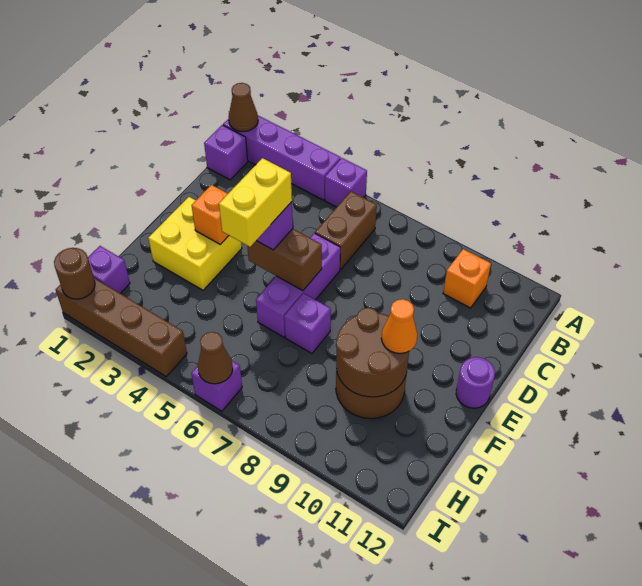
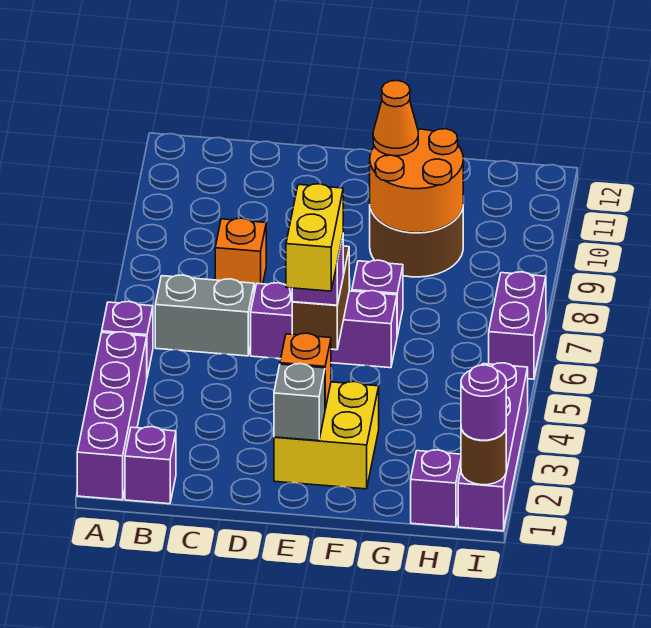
brown 1x1 cone [229,83,258,132] -> none
brown 1x2 brick [315,191,377,269] -> grey 1x2 brick [155,275,254,356]
orange 1x1 brick [443,249,491,308] -> orange 1x1 brick moved to [215,218,266,293]
none -> grey 1x1 brick [274,364,325,441]
yellow 1x2 brick [219,158,292,247] -> yellow 1x2 brick turned to [286,184,343,291]
purple 1x1 round brick [456,357,495,408] -> purple 1x1 round brick moved to [461,365,506,440]
brown 2x2 round brick [336,308,409,397] -> orange 2x2 round brick [370,129,463,233]
brown 1x4 brick [55,278,187,377] -> purple 1x4 brick [458,363,528,531]
purple 1x1 brick [191,361,242,411] -> purple 1x2 brick [489,272,546,379]
brown 1x1 cone [198,332,233,384] -> none

